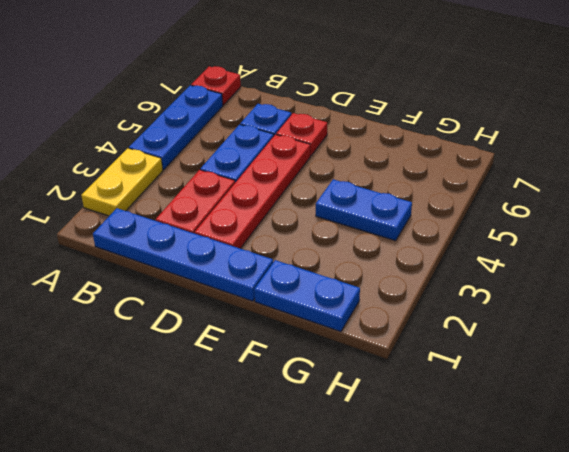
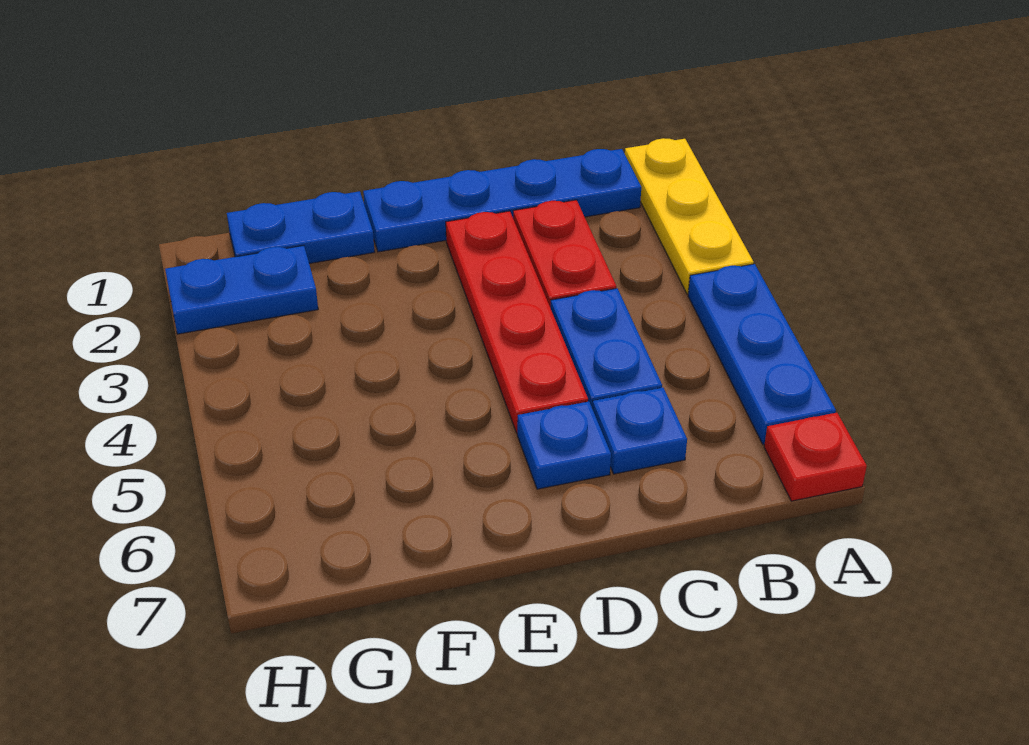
yellow 1x2 plate [81,148,163,216] -> yellow 1x3 plate [625,138,754,294]
red 1x1 plate [276,113,327,156] -> blue 1x1 plate [517,402,611,489]
blue 1x2 plate [316,179,412,241] -> blue 1x2 plate moved to [165,245,318,334]

